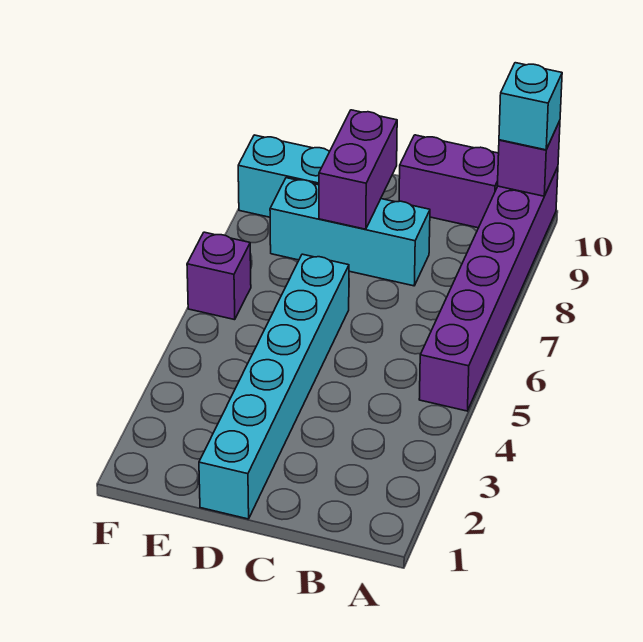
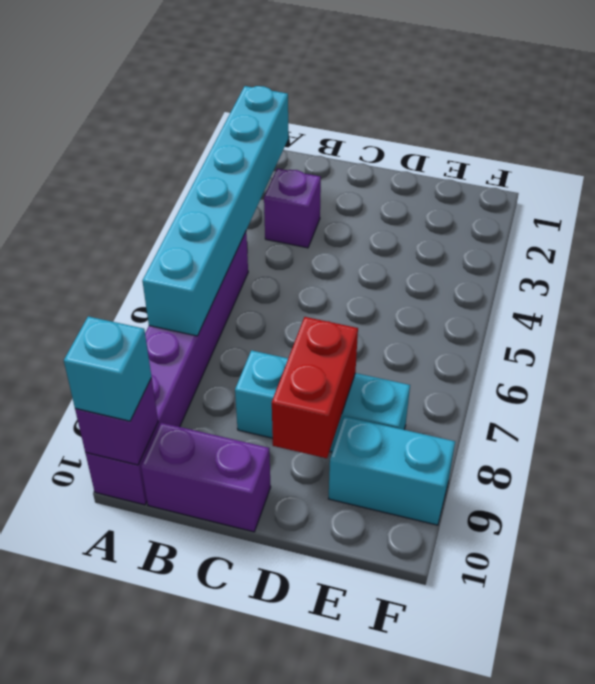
cyan 1x6 brick [199,254,349,519] -> cyan 1x6 brick moved to [142,86,288,336]
purple 1x2 brick [319,110,397,229] -> red 1x2 brick [272,317,358,458]
purple 1x1 brick [187,232,251,320] -> purple 1x1 brick moved to [264,169,321,248]

